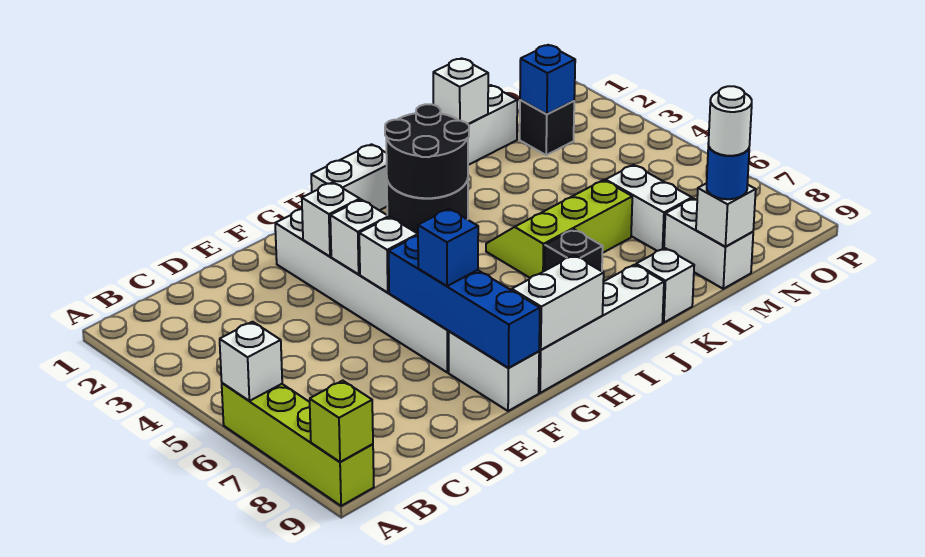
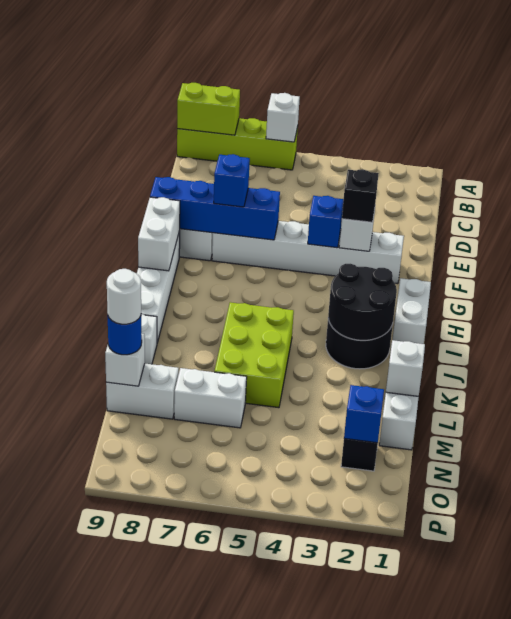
lime 1x1 brick [310,381,373,462] -> lime 1x2 brick [177,83,240,135]
white 1x1 brick [330,200,389,274] -> blue 1x1 brick [308,196,344,248]
white 1x1 brick [359,217,418,293] -> none
lime 2x3 slope [486,180,632,278] -> lime 2x3 brick [214,302,294,408]
black 1x1 brick [545,229,603,271] -> black 1x1 brick moved to [342,170,379,222]

